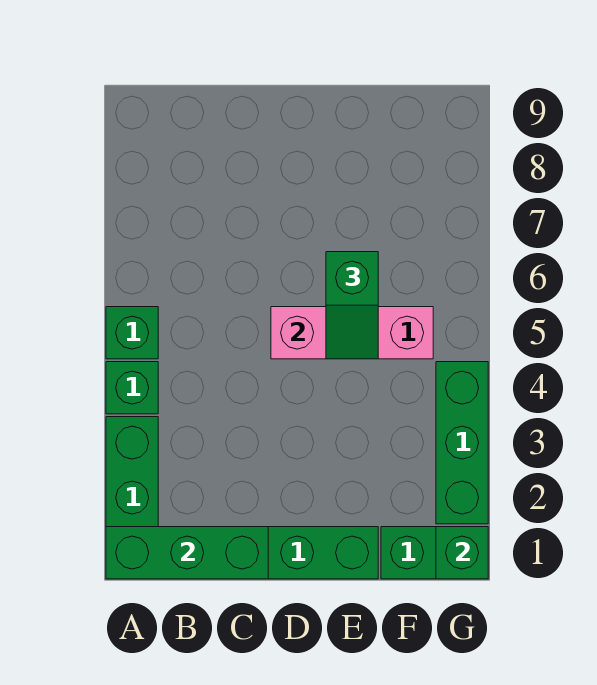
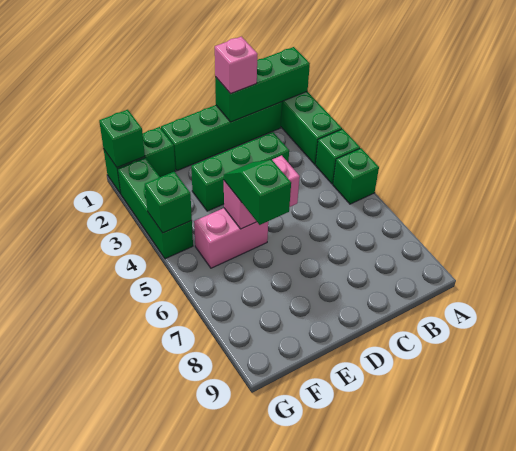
none -> pink 1x1 brick [215,37,258,94]
none -> green 1x3 brick [191,132,289,211]
none -> green 1x1 brick [145,172,192,233]

